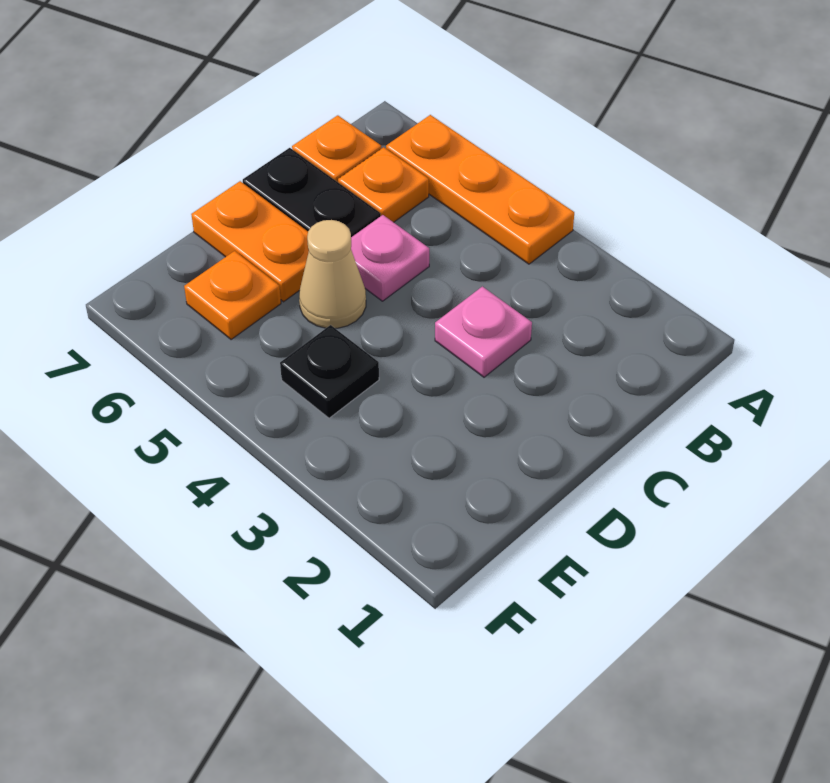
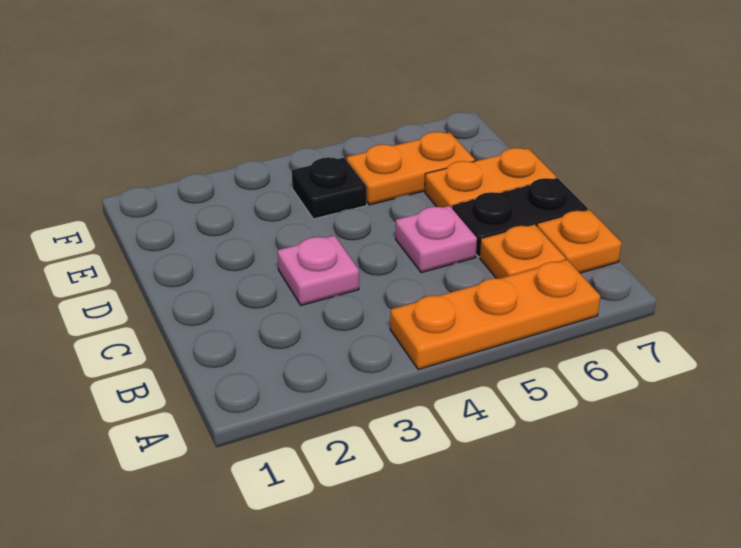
tan 1x1 cone [299,220,366,328] -> none
orange 1x1 plate [184,251,281,340] -> orange 1x2 plate [347,132,475,205]

